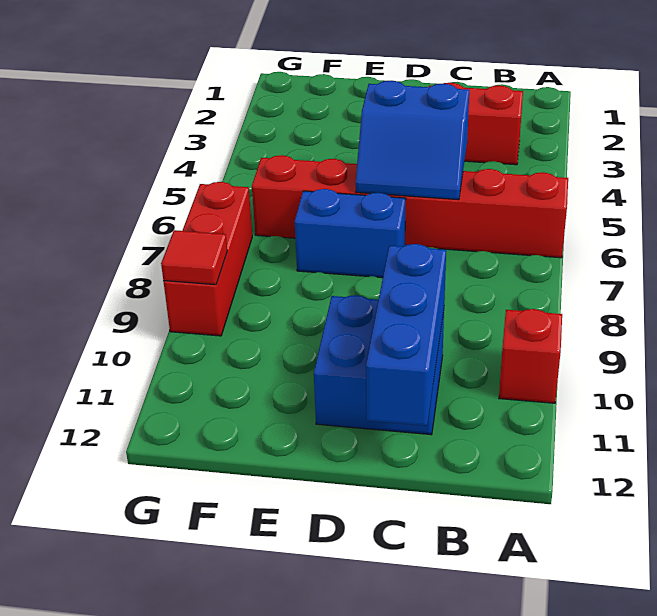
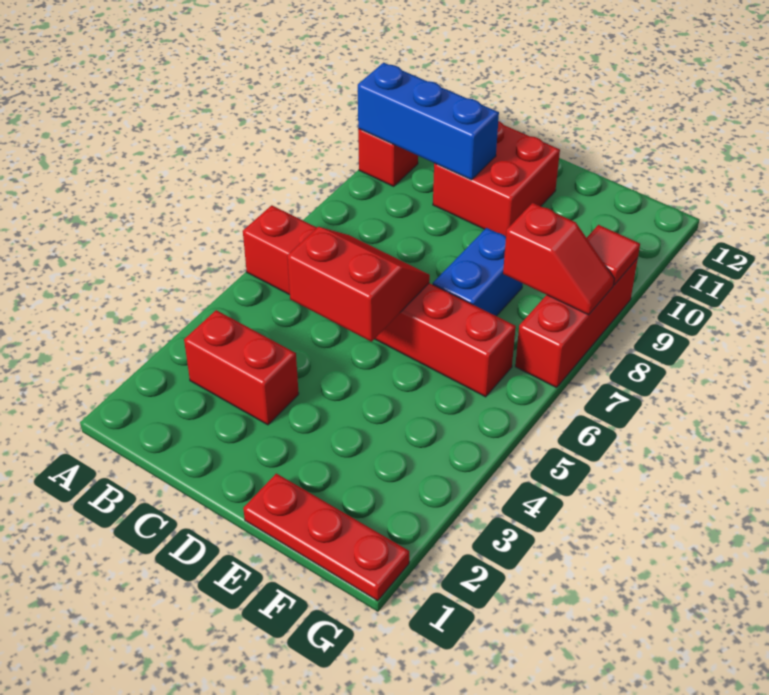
blue 2x2 slope [355,81,469,200] -> red 2x2 slope [287,227,430,342]
blue 2x2 brick [314,295,444,435] -> red 2x2 brick [433,121,560,236]
blue 1x3 brick [366,244,446,426] -> blue 1x3 brick turned to [358,63,499,180]
blue 1x2 brick [295,189,406,278] -> blue 1x2 brick turned to [433,228,523,316]
none -> red 1x3 plate [243,473,409,601]
none -> red 1x2 slope [503,203,614,315]

